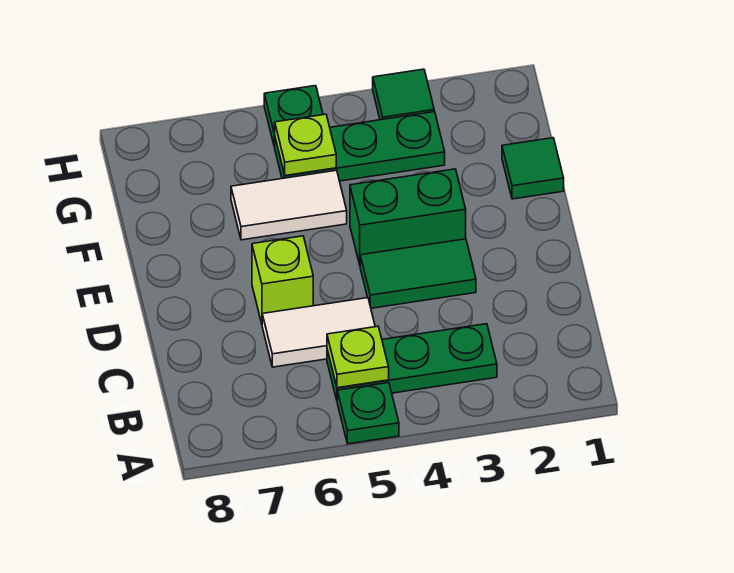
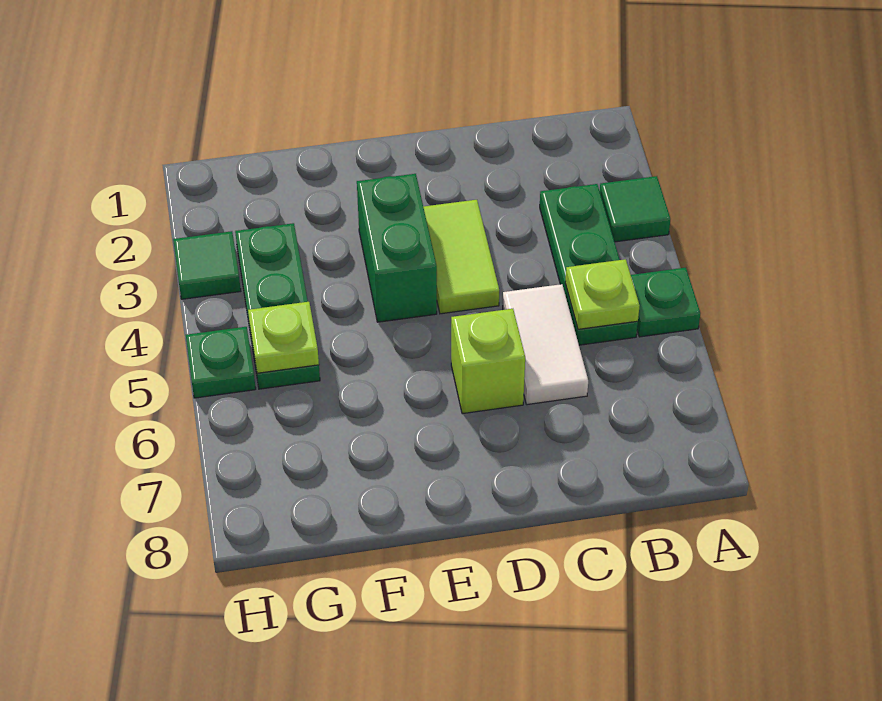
green 1x2 tile [360,239,476,308] -> lime 1x2 tile [423,200,499,314]
green 1x1 tile [502,138,564,199] -> green 1x1 tile moved to [600,176,670,242]
white 1x2 tile [231,170,347,240] -> none

